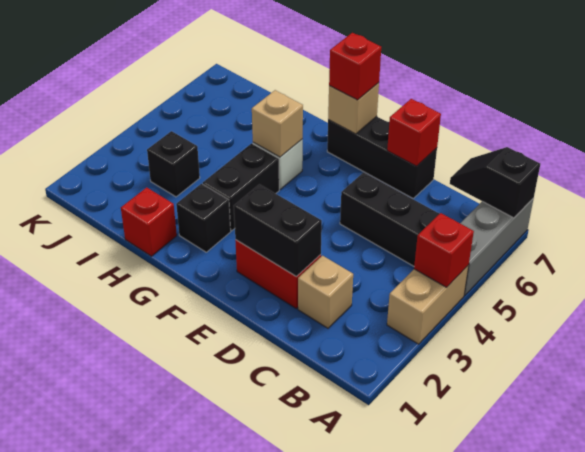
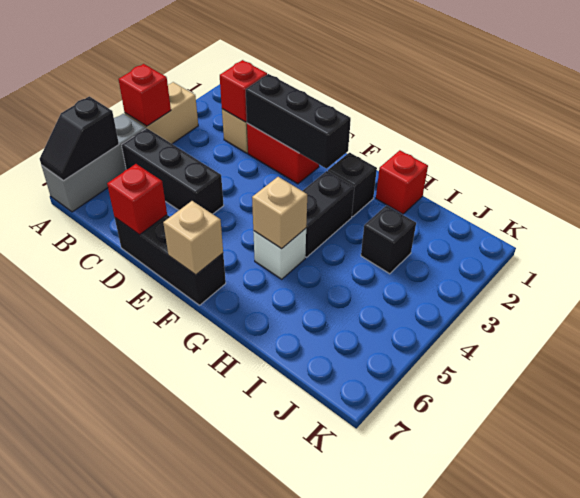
black 1x2 slope [450,147,540,218] -> black 1x2 slope turned to [40,96,119,181]
black 1x2 brick [234,184,322,277] -> black 1x3 brick [246,74,351,169]
red 1x1 brick [329,33,381,100] -> red 1x1 brick moved to [220,60,267,122]

